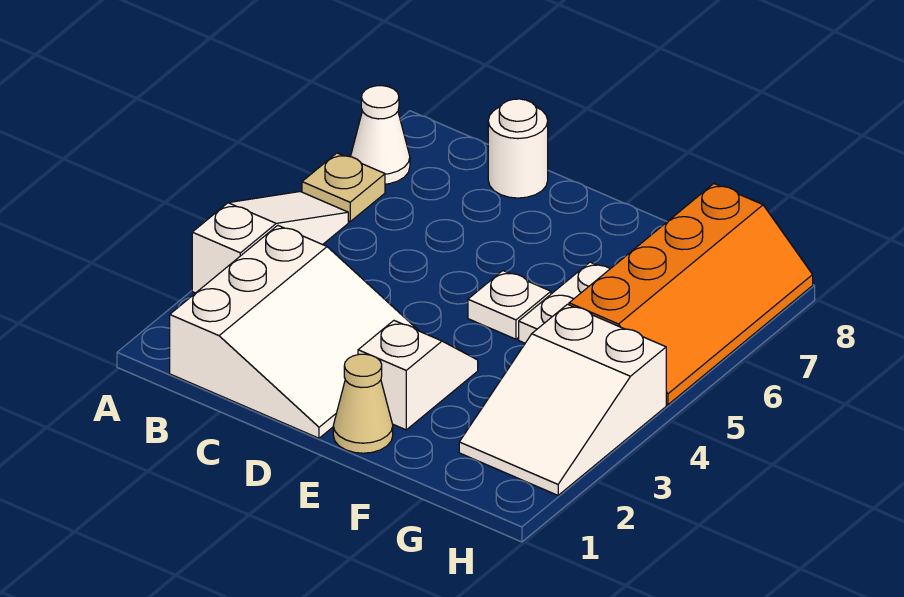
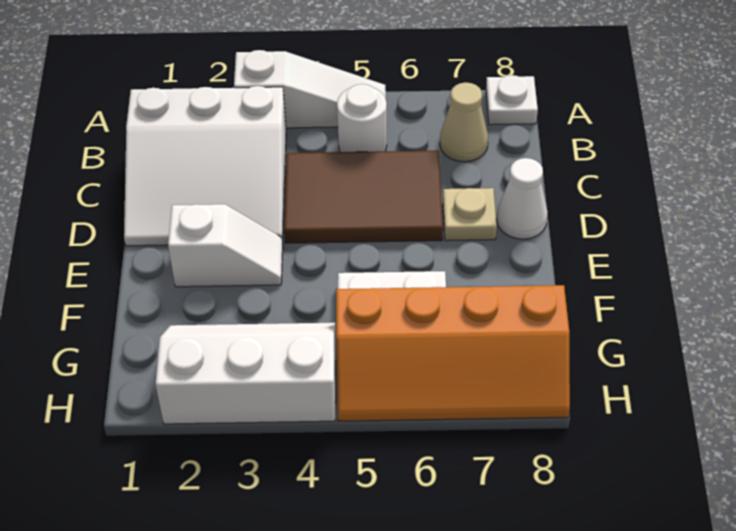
tan 1x1 plate [302,153,385,222] -> tan 1x1 plate moved to [443,188,497,241]
white 1x1 cone [351,86,410,184] -> white 1x1 cone moved to [497,158,548,239]
none -> brown 2x3 tile [284,150,443,243]
white 1x1 round brick [488,99,548,198] -> white 1x1 round brick moved to [337,84,387,152]
tan 1x1 cone [333,354,393,453] -> tan 1x1 cone moved to [440,82,488,162]
white 1x1 plate [468,271,551,339] -> white 1x1 plate moved to [486,75,538,125]
white 2x3 slope [459,304,666,495] -> white 2x3 slope turned to [155,323,336,424]

